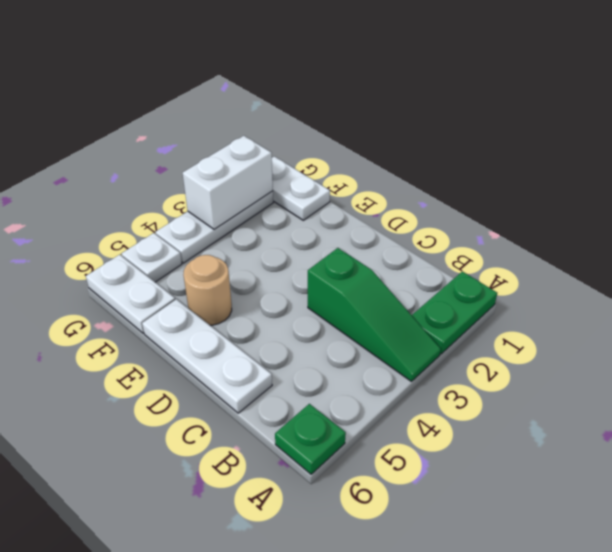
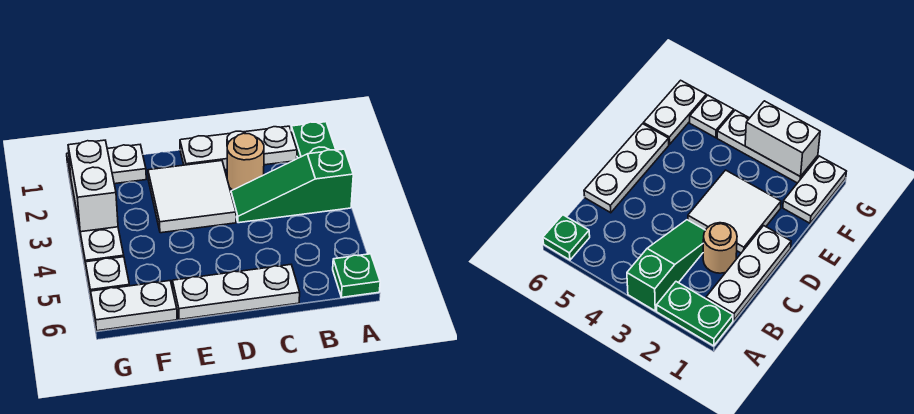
green 1x3 slope [308,248,441,382] -> green 1x3 slope turned to [231,149,353,223]
none -> white 1x3 plate [180,126,297,170]
none -> white 2x2 tile [148,161,236,233]
tan 1x1 round brick [183,255,232,325] -> tan 1x1 round brick moved to [227,133,264,190]

